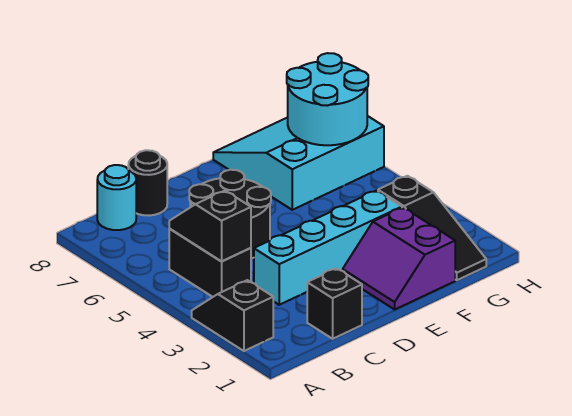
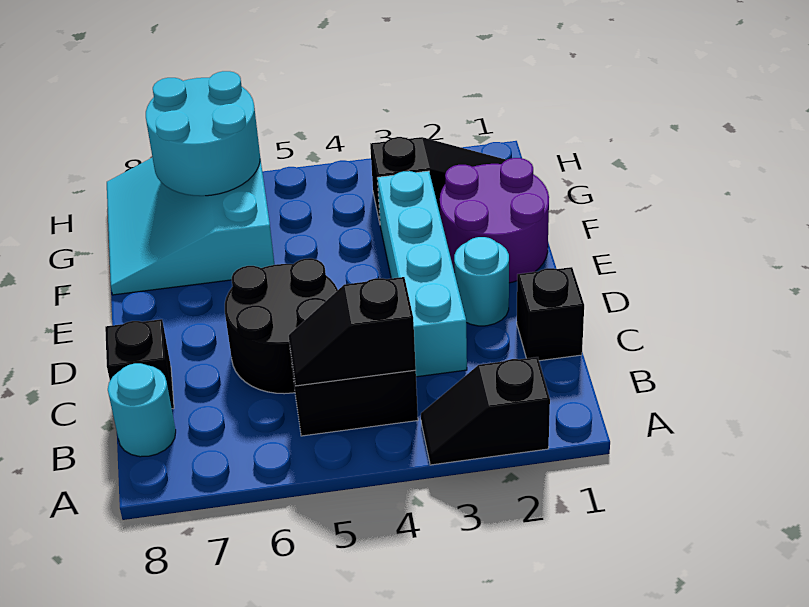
black 1x1 round brick [128,150,167,216] -> black 1x1 brick [105,319,174,409]
none -> cyan 1x1 round brick [454,237,509,326]
purple 2x2 slope [343,208,455,309] -> purple 2x2 round brick [440,158,549,283]

